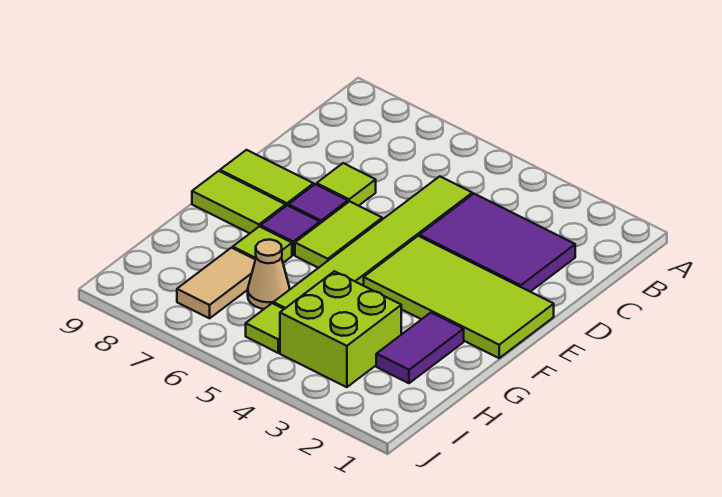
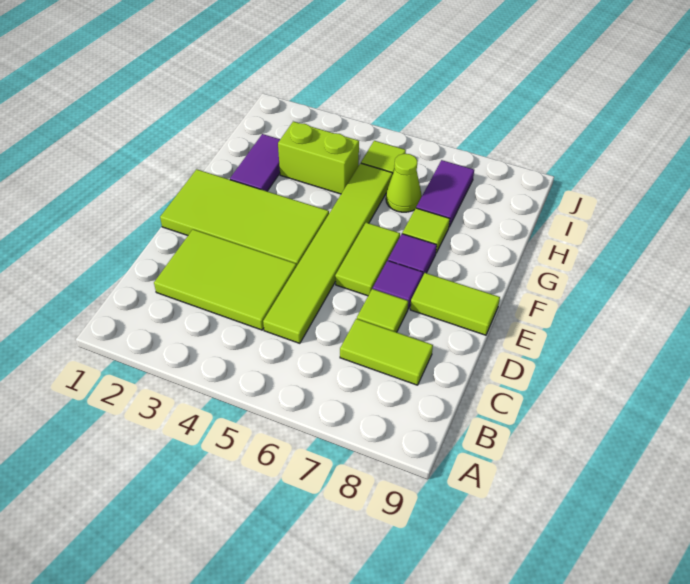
purple 2x3 tile [419,194,575,292] -> lime 2x3 tile [154,229,297,330]
lime 1x2 tile [192,171,286,233] -> lime 1x2 tile moved to [340,319,433,385]
lime 2x2 brick [280,271,401,387] -> lime 1x2 brick [278,121,359,194]
tan 1x1 cone [248,240,290,309] -> lime 1x1 cone [386,154,422,212]
tan 1x2 tile [177,248,255,318] -> purple 1x2 tile [416,160,474,227]

